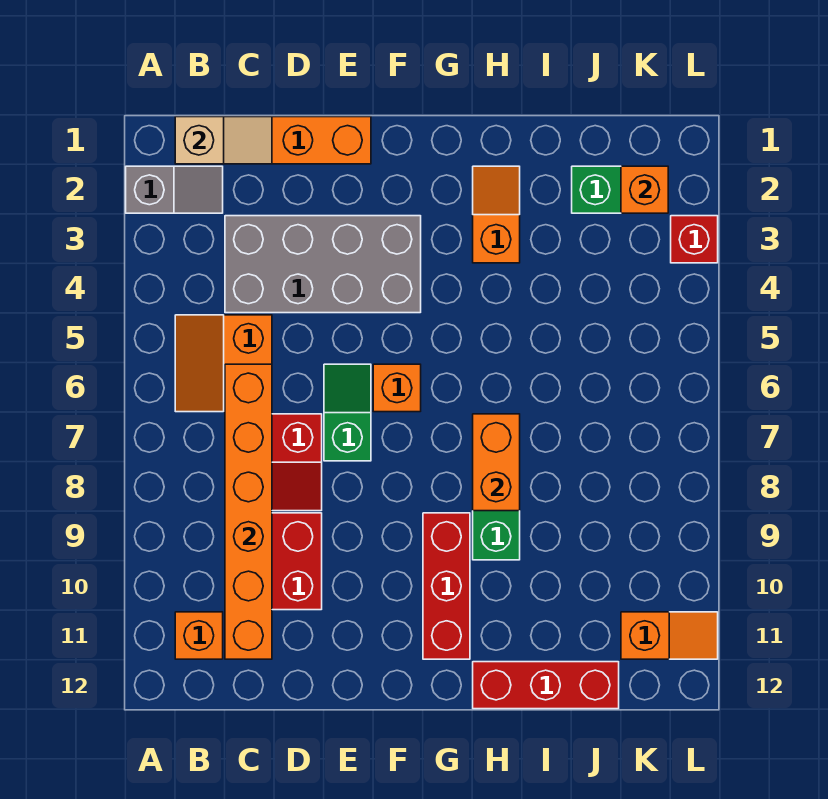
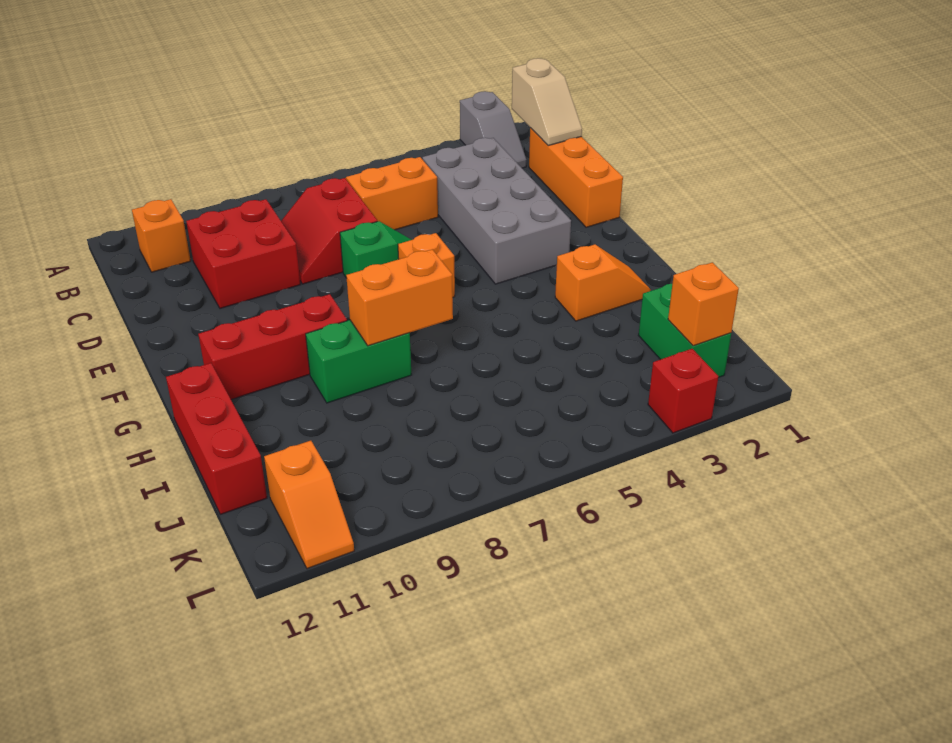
orange 1x6 brick [225,364,272,659] -> none

